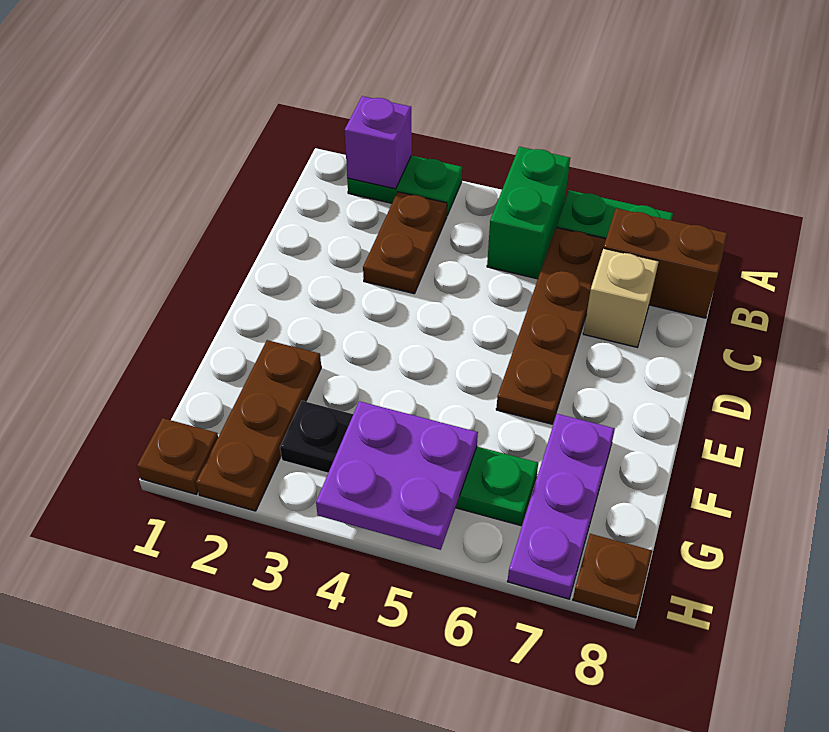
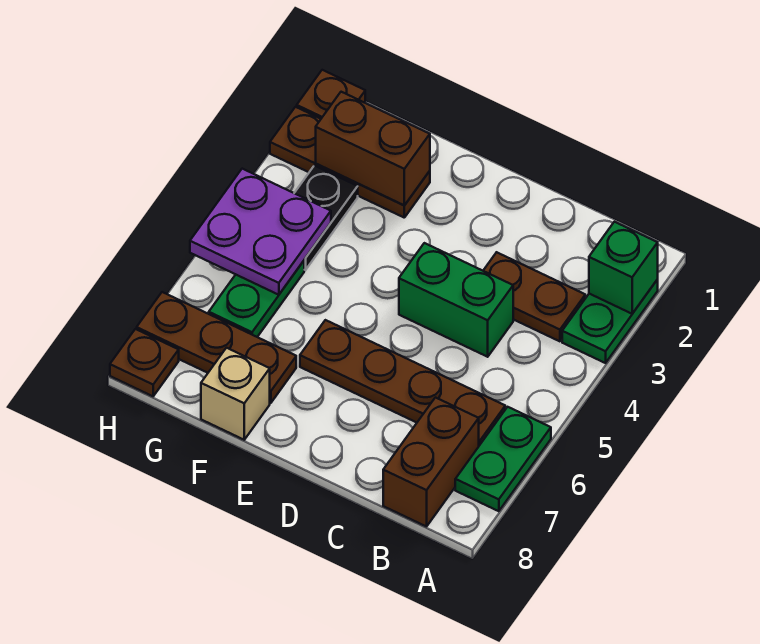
purple 1x1 brick [345,96,412,189] -> green 1x1 brick [589,222,658,314]
green 1x2 brick [487,147,570,279] -> green 1x2 brick moved to [399,243,513,357]
tan 1x1 brick [583,249,659,347] -> tan 1x1 brick moved to [201,348,270,440]
none -> brown 1x2 brick [316,92,430,205]
purple 1x3 plate [507,414,615,599] -> brown 1x3 plate [137,292,296,403]

